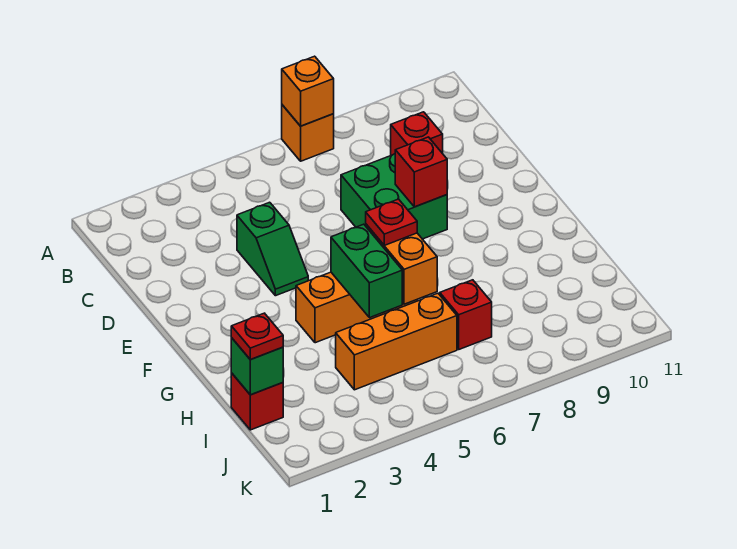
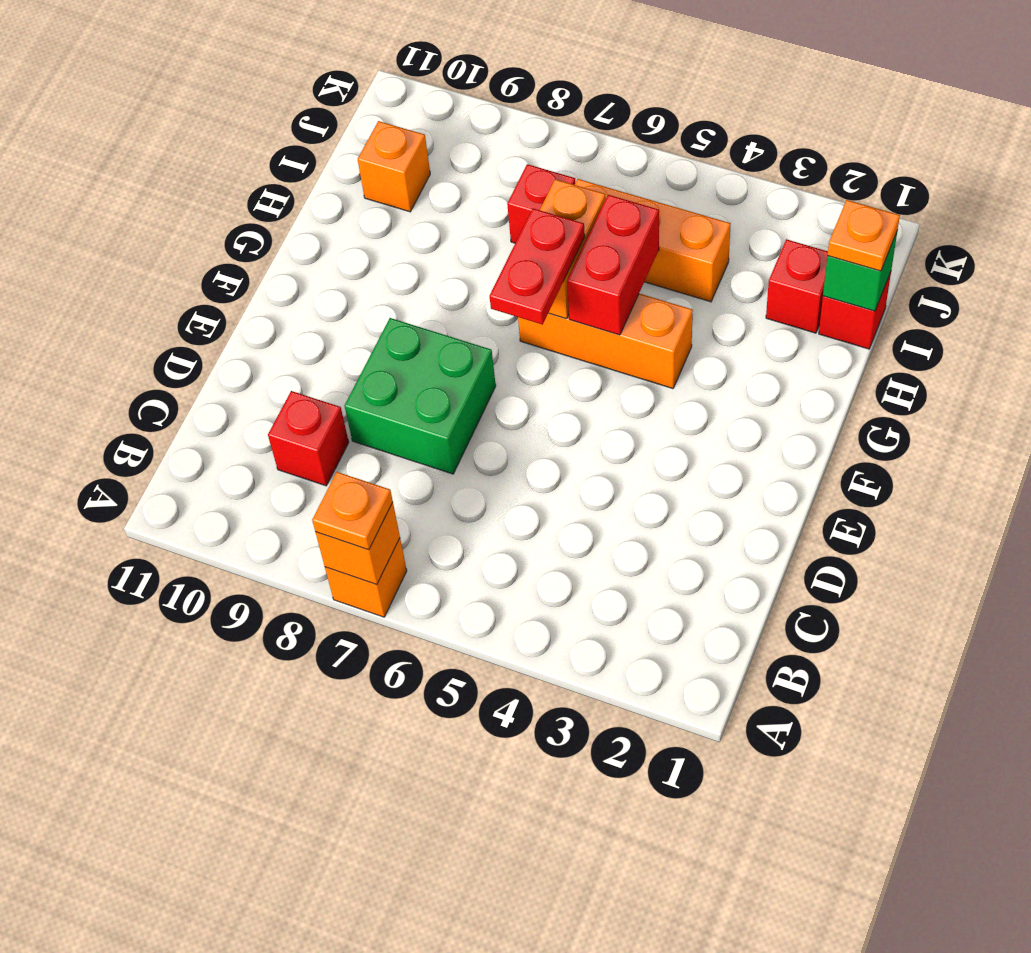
none -> orange 1x1 plate [312,472,393,550]
green 1x2 slope [237,202,308,296] -> none
red 1x1 brick [395,137,447,207] -> red 1x1 brick moved to [766,239,828,333]
green 1x2 brick [331,224,402,318] -> red 1x2 brick [567,195,659,335]
red 1x1 plate [366,199,417,245] -> red 1x2 plate [490,209,585,325]
red 1x1 plate [231,313,283,359] -> orange 1x1 plate [827,200,900,271]
none -> orange 1x1 brick [358,121,430,212]

